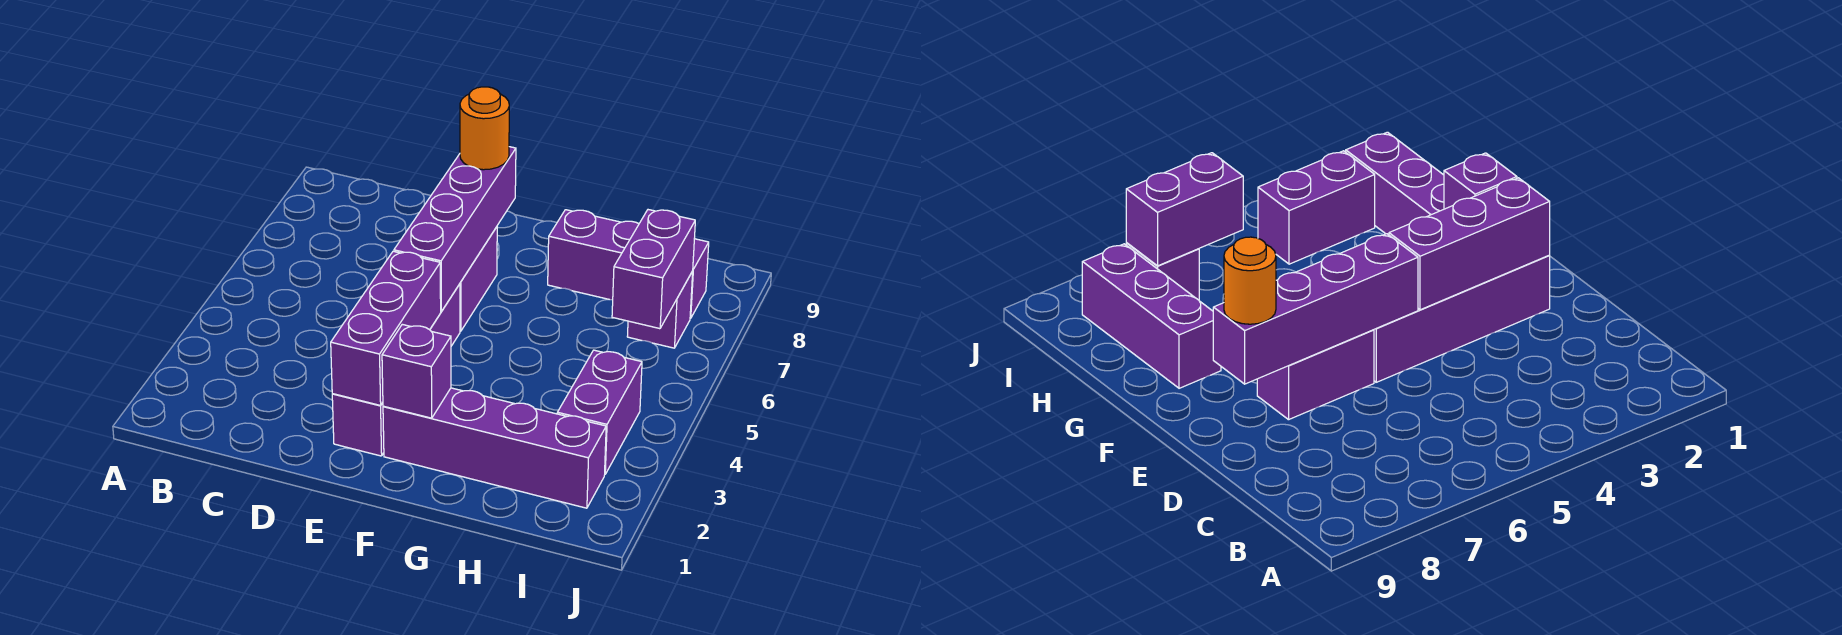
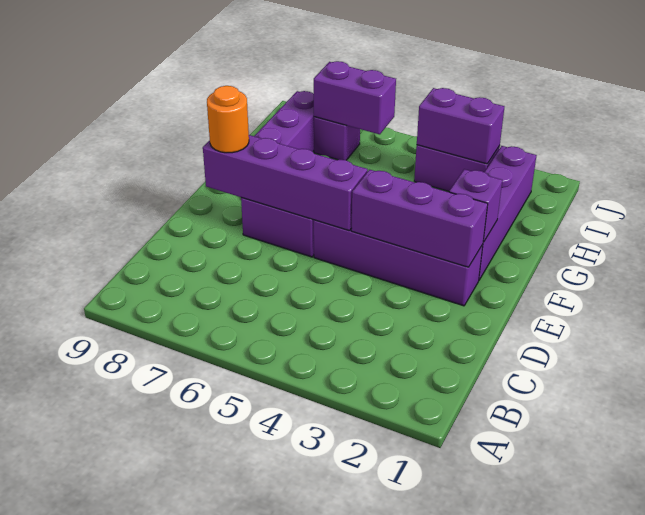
none -> purple 1x2 brick [417,88,504,164]

